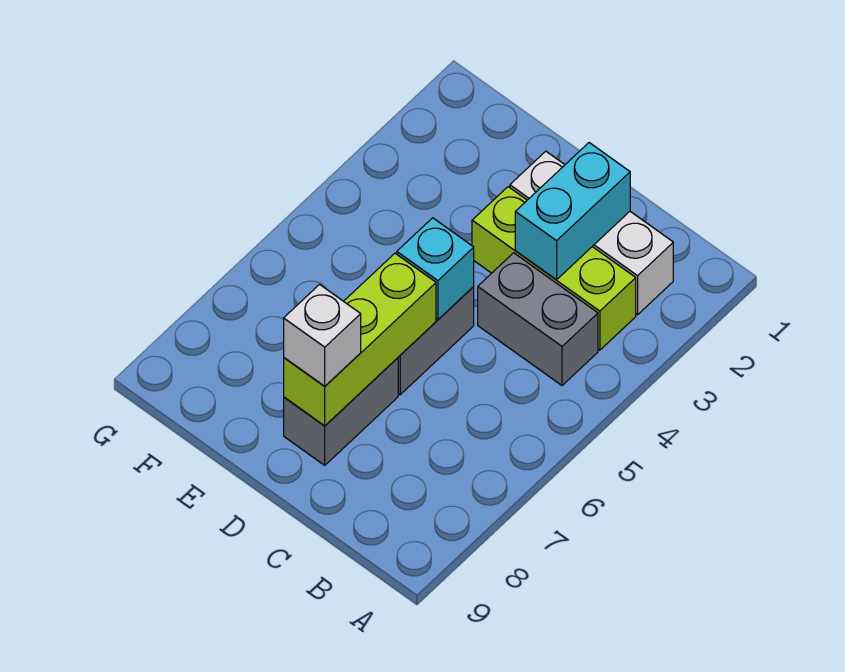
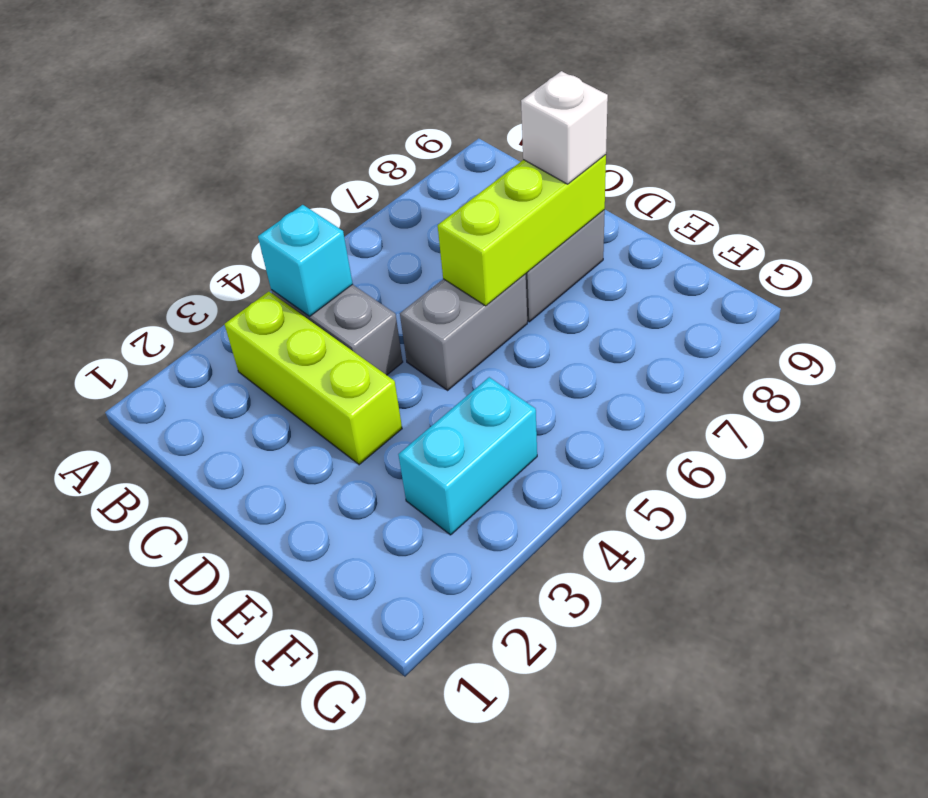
white 1x3 brick [510,151,673,315] -> none
cyan 1x2 brick [515,143,630,280] -> cyan 1x2 brick moved to [398,377,537,535]
cyan 1x1 brick [397,218,474,320] -> cyan 1x1 brick moved to [258,205,353,317]

